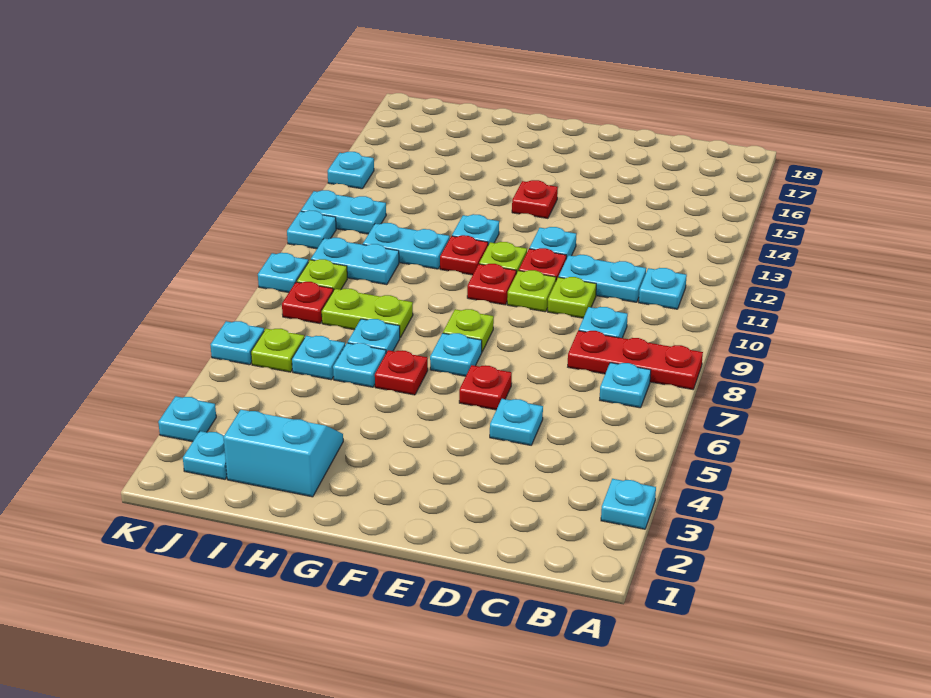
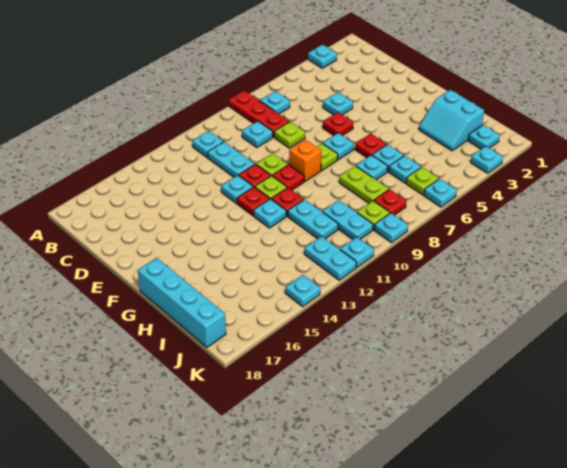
lime 1x1 plate [548,277,596,318] -> lime 1x1 plate moved to [274,122,305,148]
none -> orange 1x1 brick [289,140,321,181]
red 1x1 plate [512,180,558,218] -> red 1x1 plate moved to [237,187,270,216]
none -> cyan 1x4 brick [138,258,226,347]

